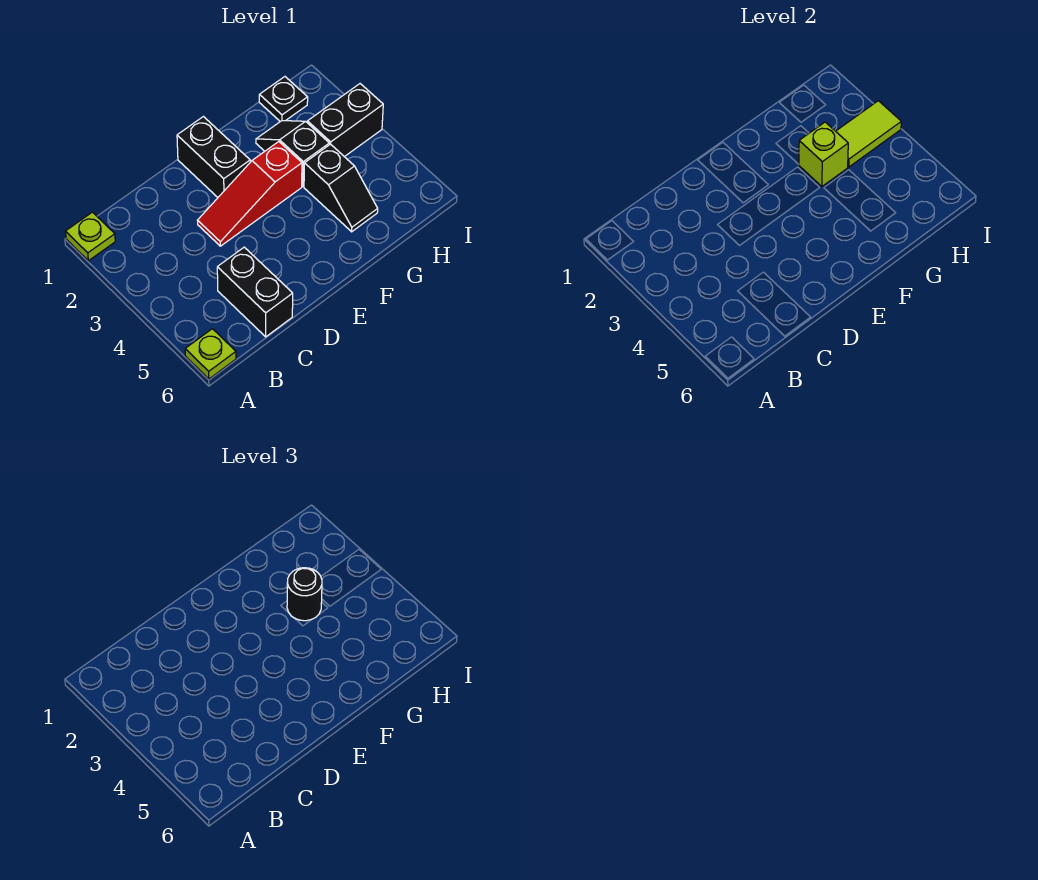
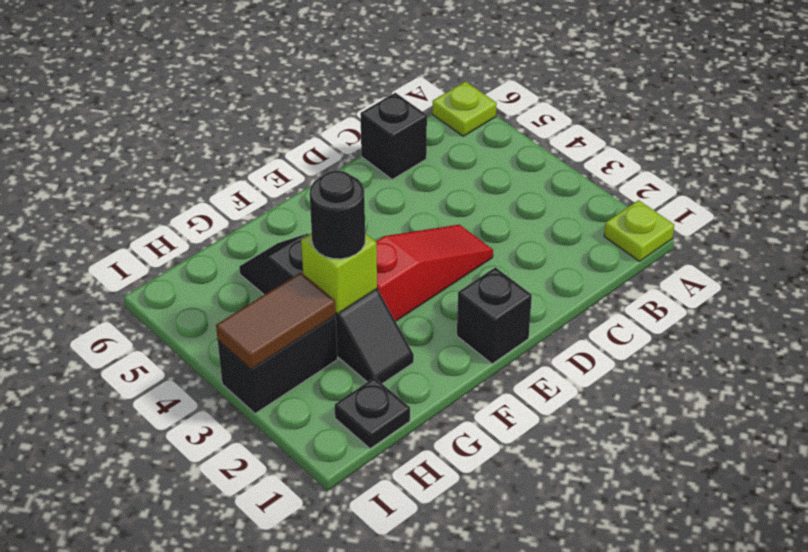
black 1x2 brick [217,247,293,337] -> black 1x1 brick [360,93,427,180]
black 1x2 brick [177,117,250,197] -> black 1x1 brick [457,267,532,364]
lime 1x2 tile [836,101,901,167] -> brown 1x2 tile [216,272,336,369]

